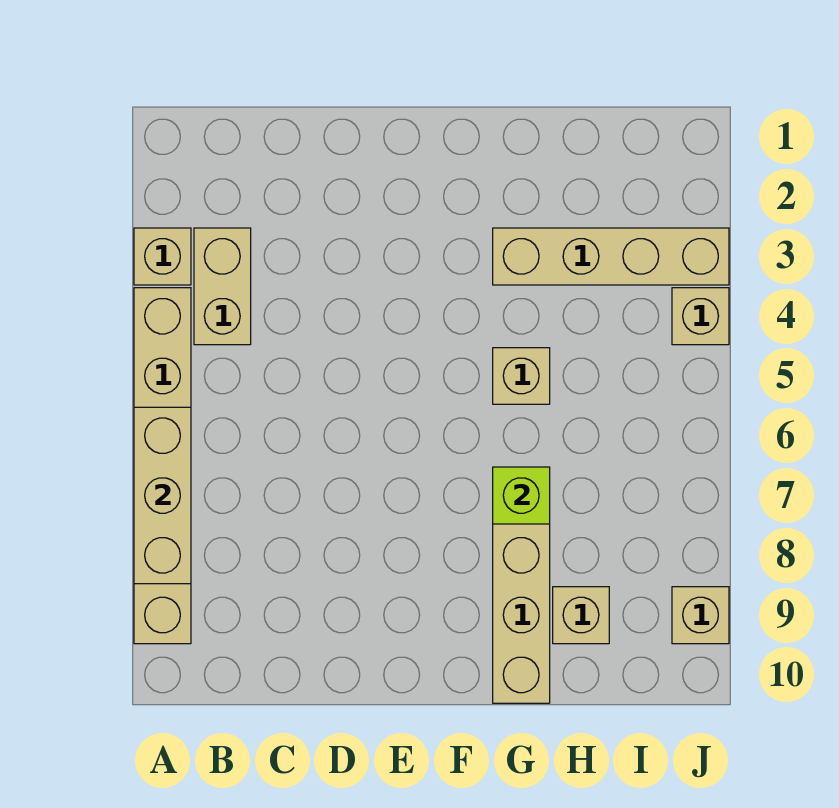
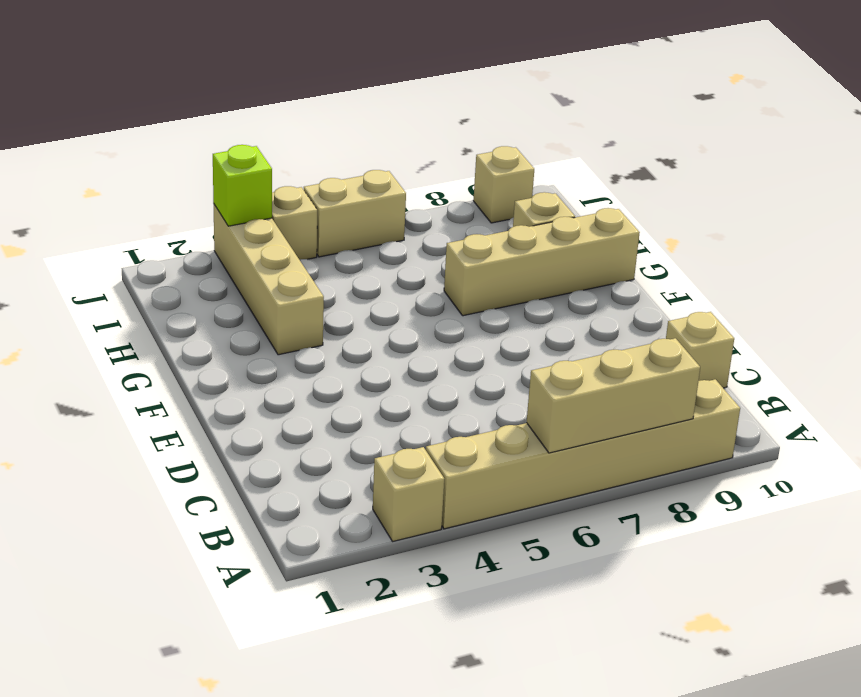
tan 1x2 brick [194,228,251,345] -> tan 1x2 brick moved to [304,170,406,257]
tan 1x1 brick [493,348,550,404] -> tan 1x1 brick moved to [666,312,734,388]
lime 1x1 brick [493,467,550,524] -> lime 1x1 brick moved to [213,145,272,226]

